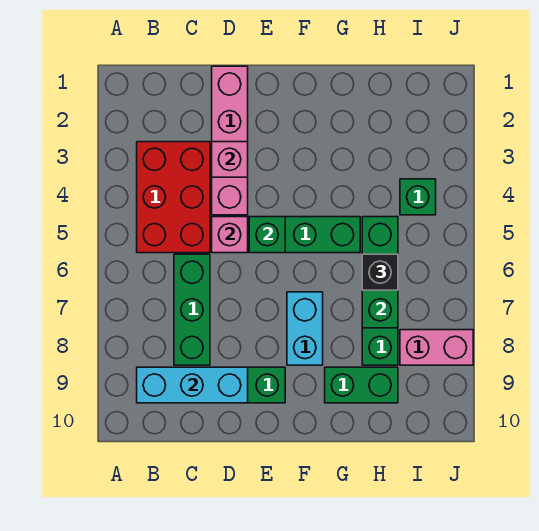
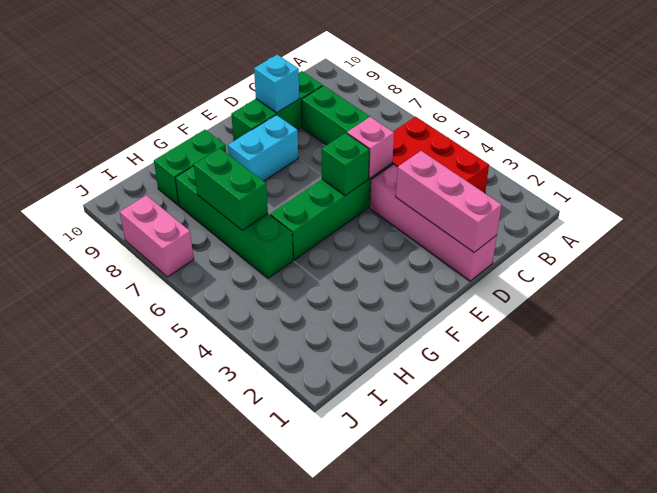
cyan 1x3 brick [137,367,248,403] -> cyan 1x1 brick [254,55,299,113]
pink 1x1 brick [212,142,248,177] -> pink 1x3 brick [396,151,502,252]
cyan 1x2 brick [287,292,323,365] -> cyan 1x2 brick turned to [228,115,298,181]
black 1x1 brick [362,254,398,290] -> none
green 1x1 brick [400,179,436,215] -> none
pink 1x2 brick [400,330,473,365] -> pink 1x2 brick turned to [120,195,194,277]

